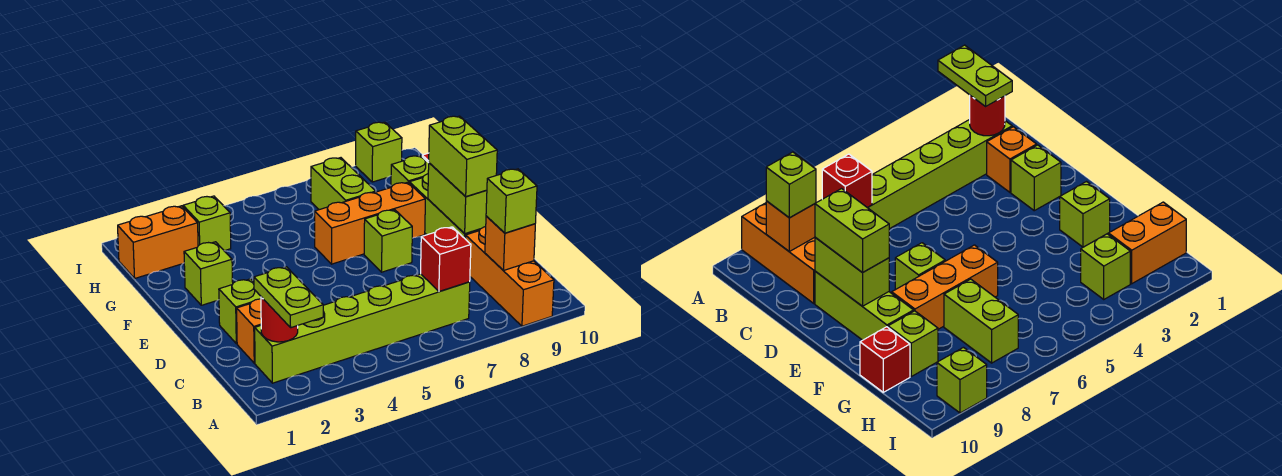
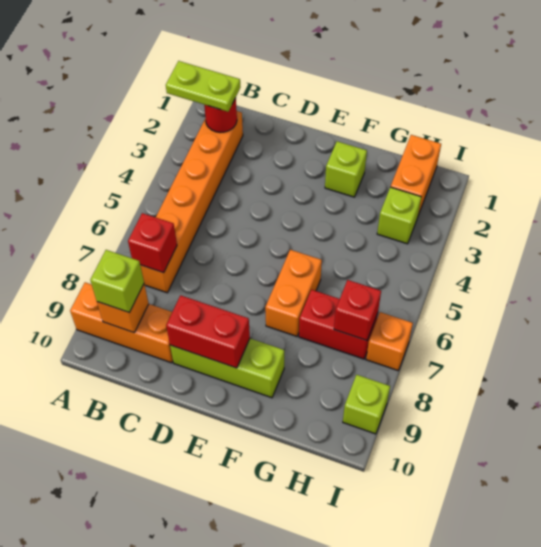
lime 1x6 brick [255,274,470,383] -> orange 1x6 brick [140,111,243,293]
orange 1x1 brick [237,299,261,363] -> orange 1x1 brick moved to [366,312,413,370]
lime 1x1 brick [219,279,261,344] -> none
lime 1x2 brick [428,163,487,234] -> red 1x2 brick [166,295,250,368]
lime 1x2 brick [429,116,497,197] -> none
lime 1x1 brick [364,210,412,272] -> none
orange 1x3 brick [315,182,425,264] -> orange 1x2 brick [265,250,322,336]
lime 1x2 brick [311,158,376,210] -> red 1x2 brick [299,290,378,359]
lime 1x1 brick [391,156,429,187] -> none
red 1x1 brick [860,327,910,392] -> red 1x1 brick moved to [334,280,381,340]

